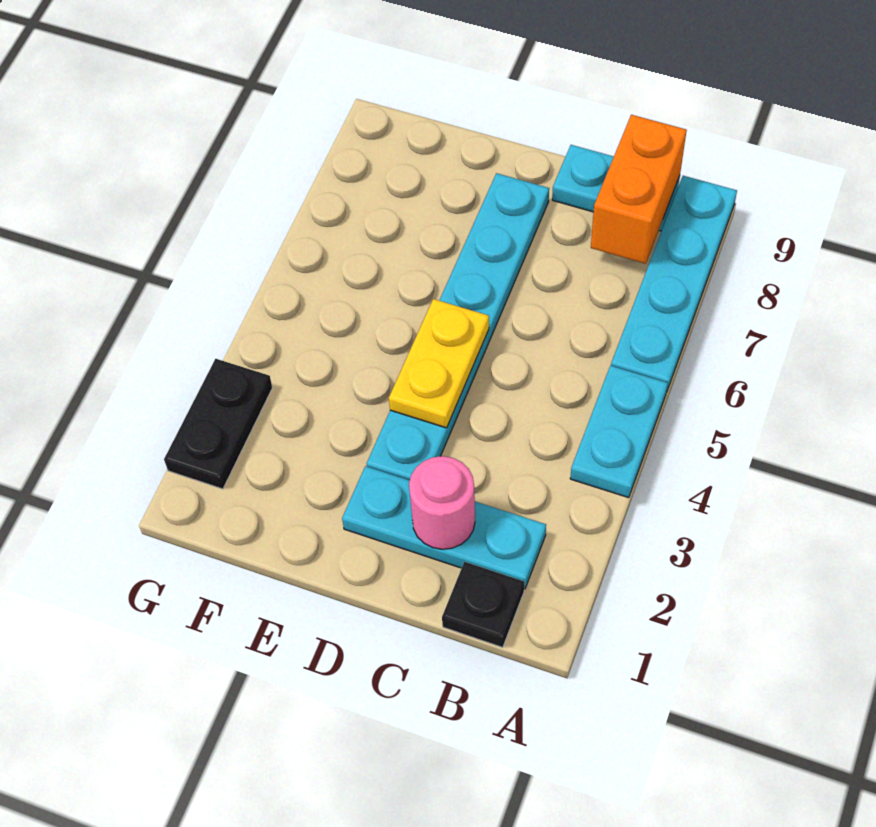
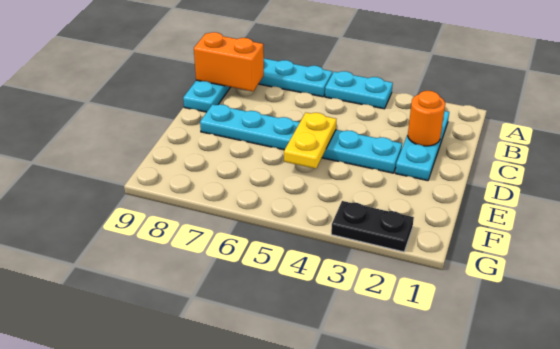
black 1x1 plate [442,562,524,647] -> none
pink 1x1 round brick [409,456,475,549] -> orange 1x1 round brick [408,91,445,146]
yellow 1x2 plate [389,299,489,428] -> yellow 1x2 plate turned to [284,113,336,169]

